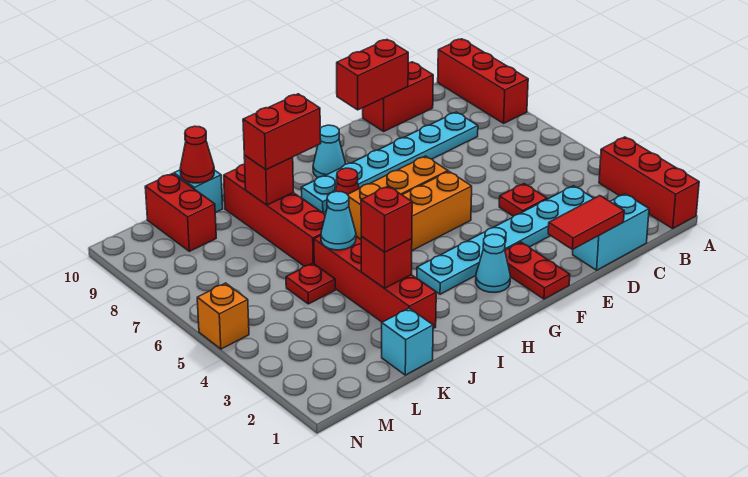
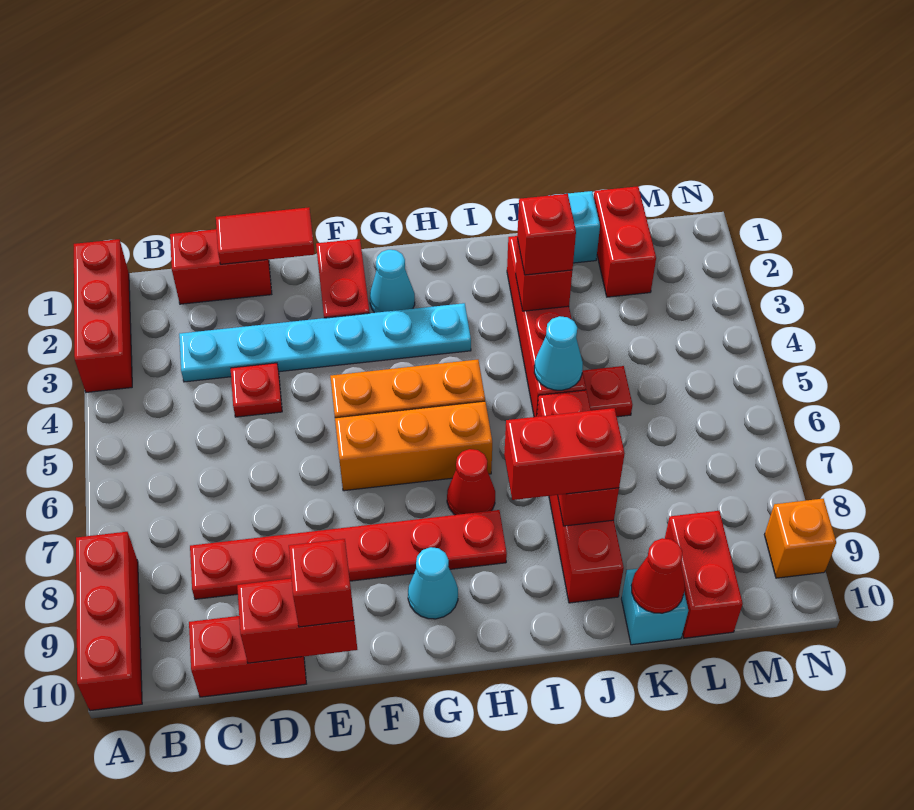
cyan 1x2 brick [573,194,649,270] -> red 1x2 brick [170,229,272,304]
cyan 1x6 plate [301,112,478,213] -> red 1x6 plate [190,510,507,599]
none -> red 1x1 brick [289,539,354,627]
none -> red 1x2 brick [594,186,656,297]
orange 1x1 brick [197,283,249,349] -> orange 1x1 brick moved to [764,499,836,578]

